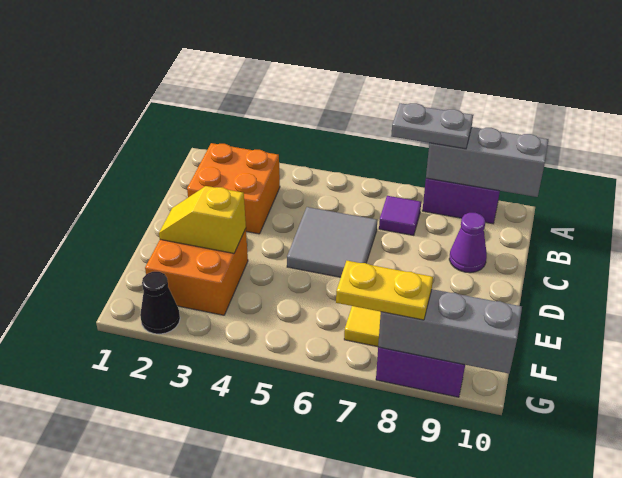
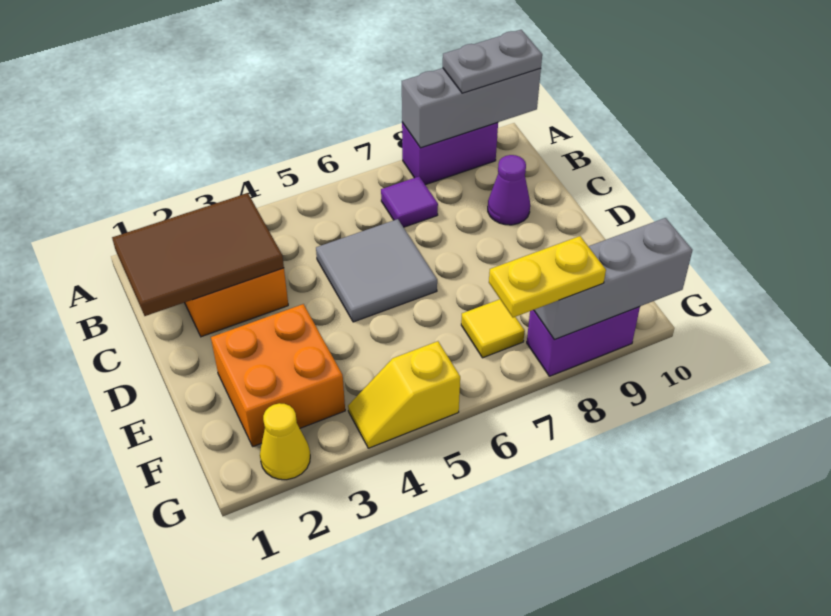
grey 1x2 plate [391,103,473,149] -> grey 1x2 plate moved to [443,30,542,93]
none -> brown 2x3 tile [112,193,284,316]
yellow 1x2 slope [159,186,246,253] -> yellow 1x2 slope moved to [348,341,460,448]
black 1x1 cone [140,272,180,334] -> yellow 1x1 cone [260,403,310,480]

